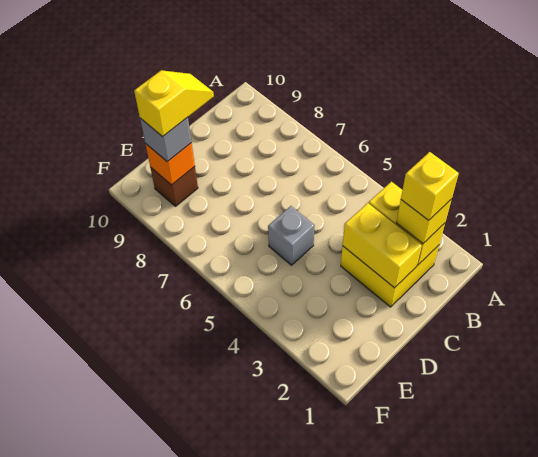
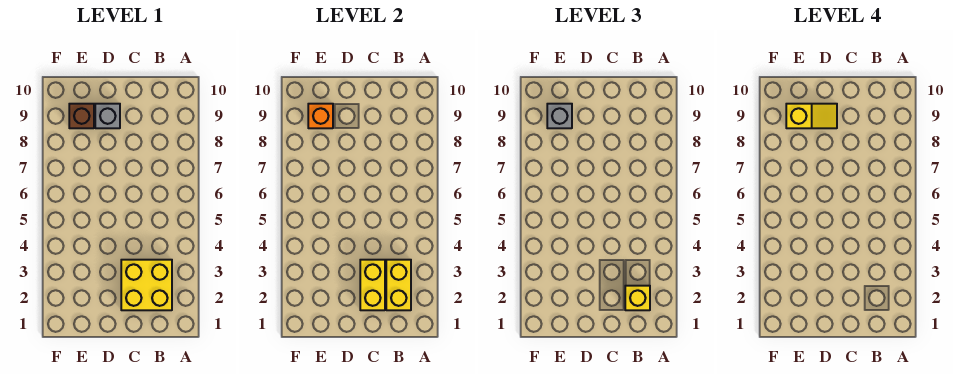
yellow 1x1 brick [401,152,459,220] -> none
grey 1x1 brick [268,206,315,265] -> grey 1x1 brick moved to [95,104,120,128]

